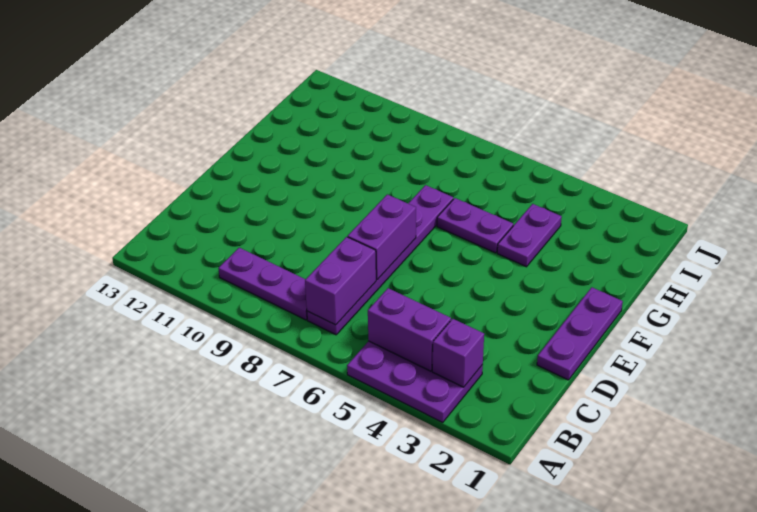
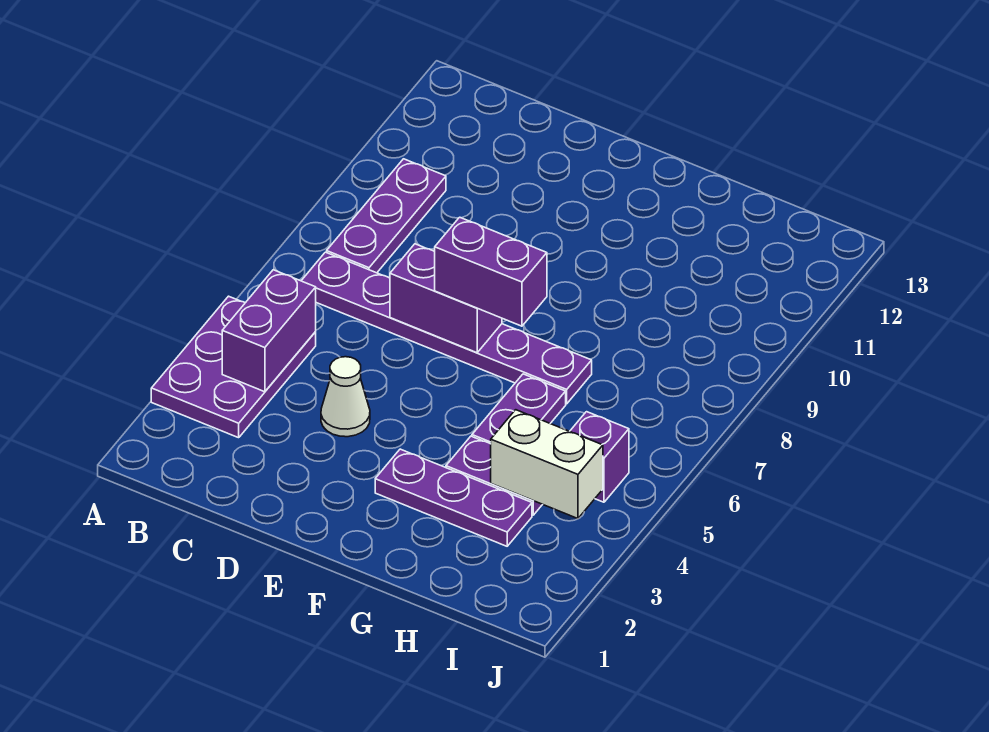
purple 1x1 brick [432,319,484,387] -> purple 1x1 brick moved to [570,412,629,502]
purple 1x2 brick [305,237,376,325] -> purple 1x2 brick moved to [435,217,547,326]
purple 1x3 plate [537,287,623,380] -> purple 1x3 plate moved to [375,449,532,546]
none -> white 1x1 cone [321,357,370,437]
none -> white 1x2 brick [491,410,603,519]

